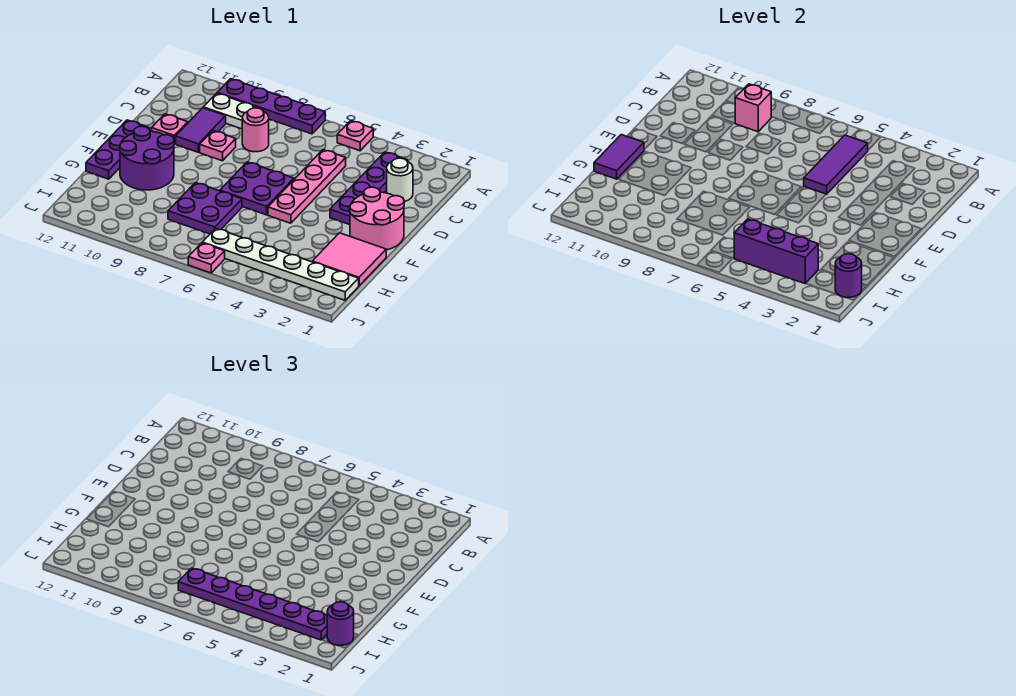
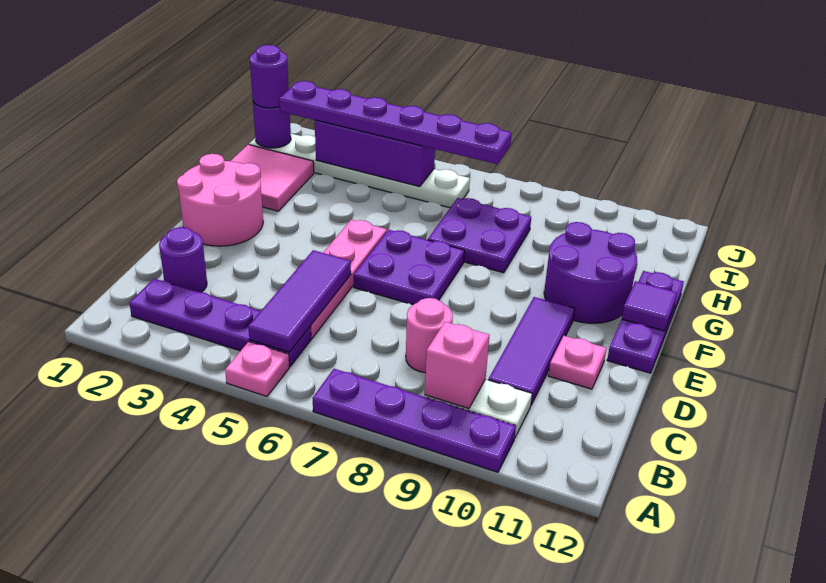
purple 1x4 plate [330,152,408,225] -> purple 1x4 plate turned to [129,279,311,367]
white 1x1 round brick [387,158,413,202] -> purple 1x1 round brick [159,227,207,292]
purple 1x2 tile [176,108,226,152] -> purple 1x3 tile [488,297,575,405]
pink 1x1 plate [200,131,236,161] -> none
purple 1x2 tile [594,135,644,179] -> purple 1x1 tile [622,281,677,331]
pink 1x1 plate [188,243,225,273] -> none

